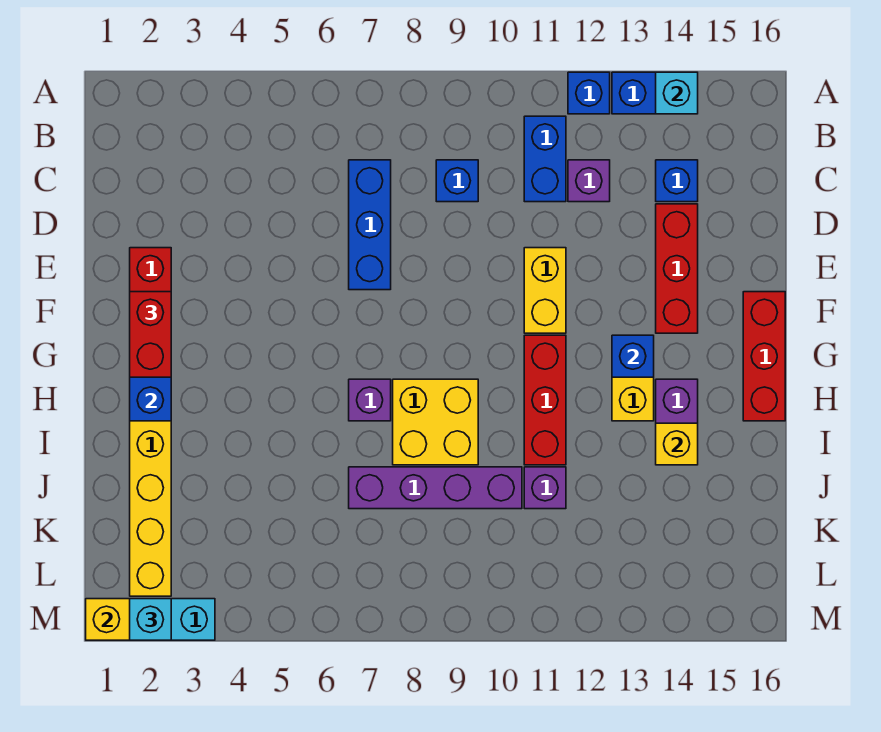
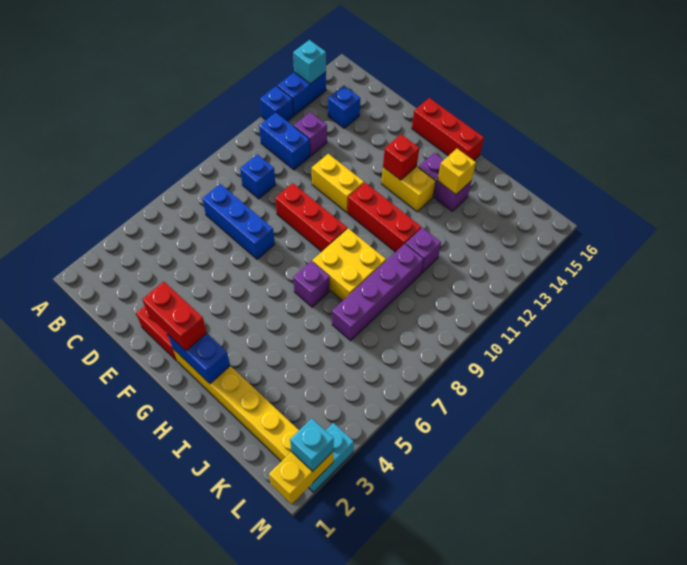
red 1x3 brick [656,204,698,333] -> red 1x3 brick moved to [275,183,347,252]
blue 1x1 brick [612,335,654,377] -> red 1x1 brick [383,134,419,180]

